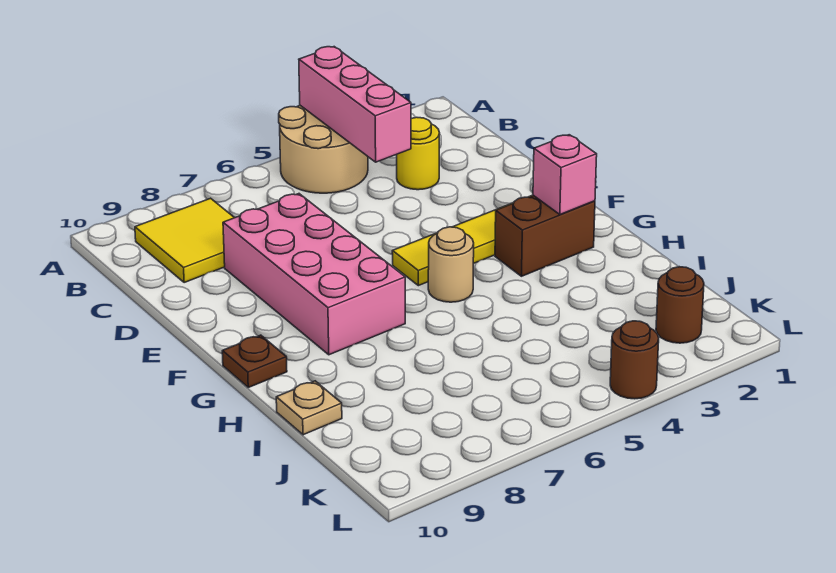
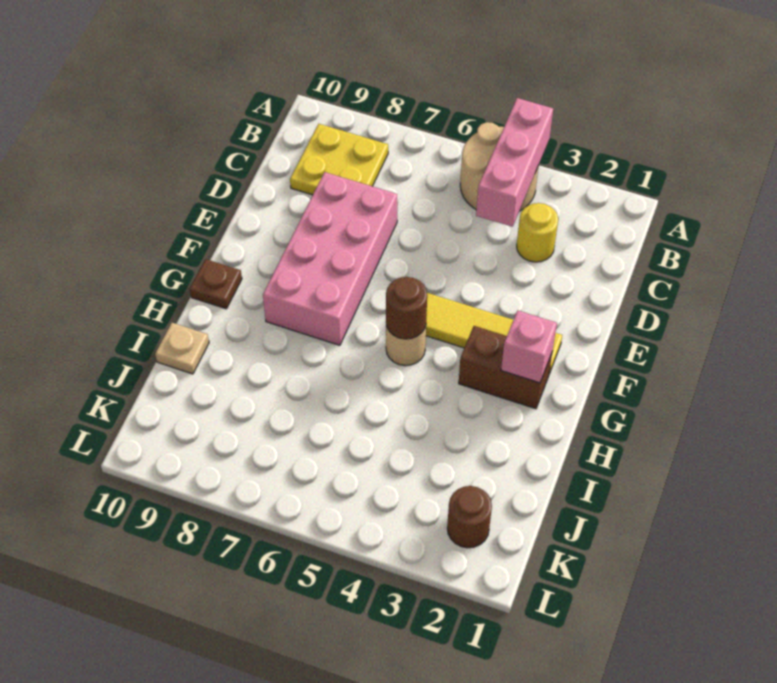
yellow 2x2 tile [135,198,234,283] -> yellow 2x2 plate [290,124,388,195]
brown 1x1 round brick [610,321,659,399] -> brown 1x1 round brick moved to [386,277,427,339]

